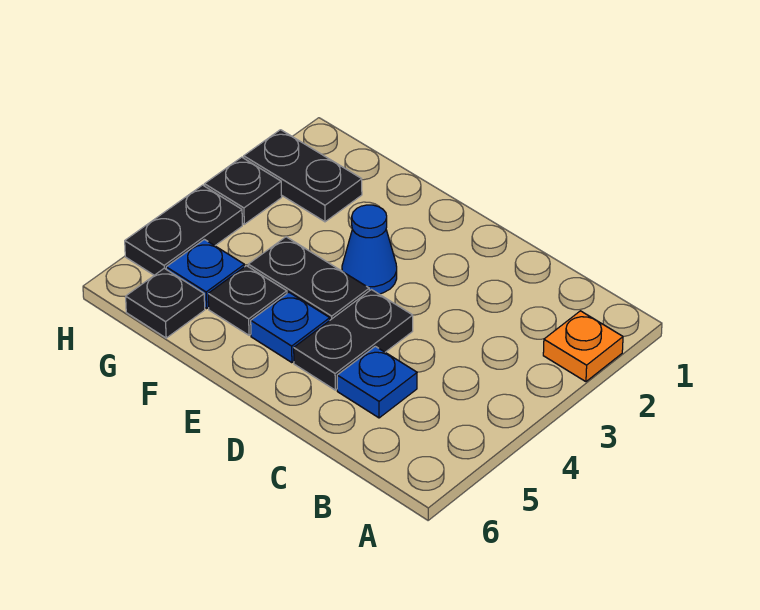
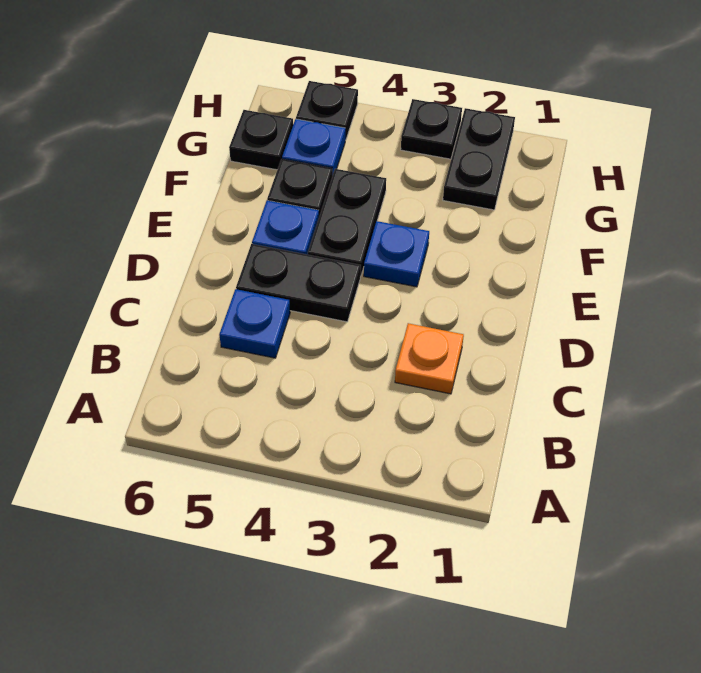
orange 1x1 plate [543,311,623,382] -> orange 1x1 plate moved to [395,323,464,394]
blue 1x1 cone [342,205,397,294] -> blue 1x1 plate [364,221,429,287]
black 1x2 plate [125,185,242,275] -> black 1x1 plate [296,81,358,140]

